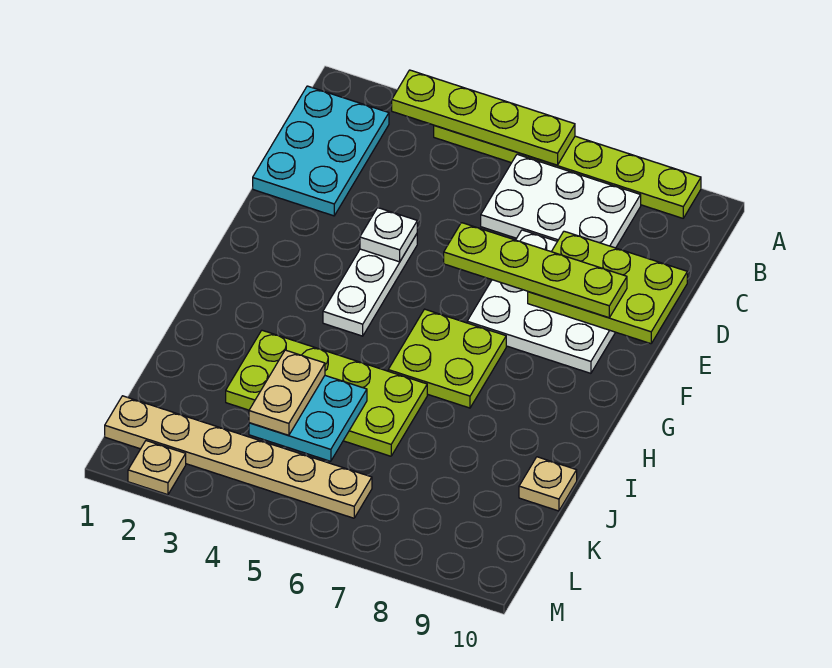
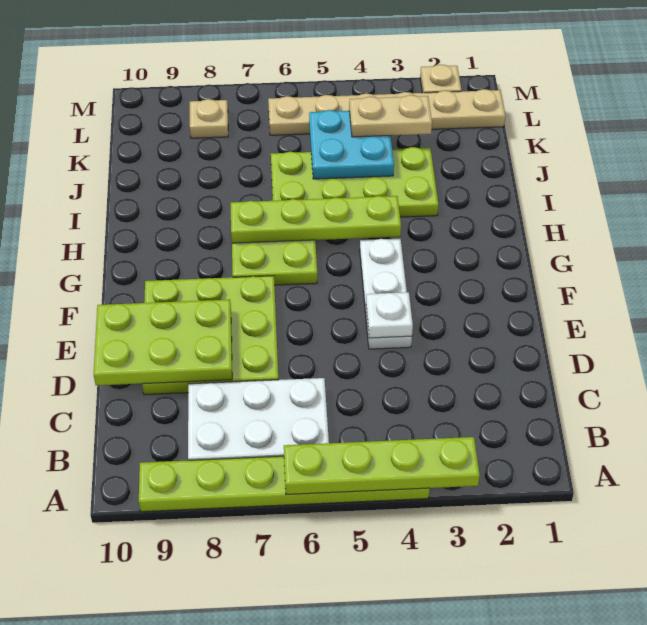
cyan 2x3 plate [253,86,389,216] -> none
white 3x3 plate [467,230,615,373] -> lime 3x3 plate [142,276,278,395]
lime 1x4 plate [444,223,627,318] -> lime 1x4 plate moved to [231,196,401,243]
tan 1x2 plate [249,350,325,435] -> tan 1x2 plate turned to [349,95,432,137]
tan 1x1 plate [519,457,577,511] -> tan 1x1 plate moved to [190,99,228,138]

